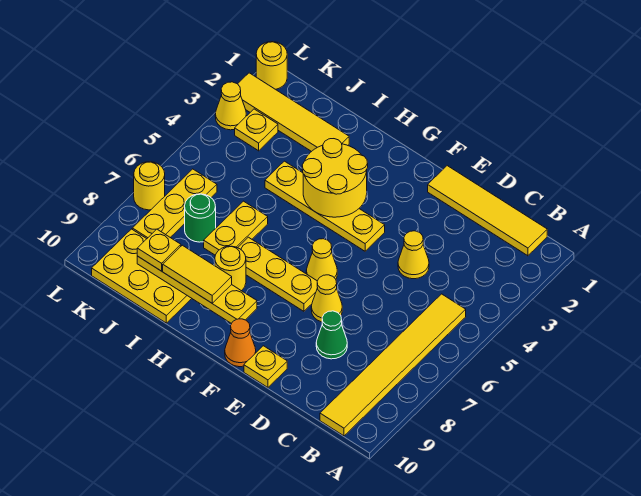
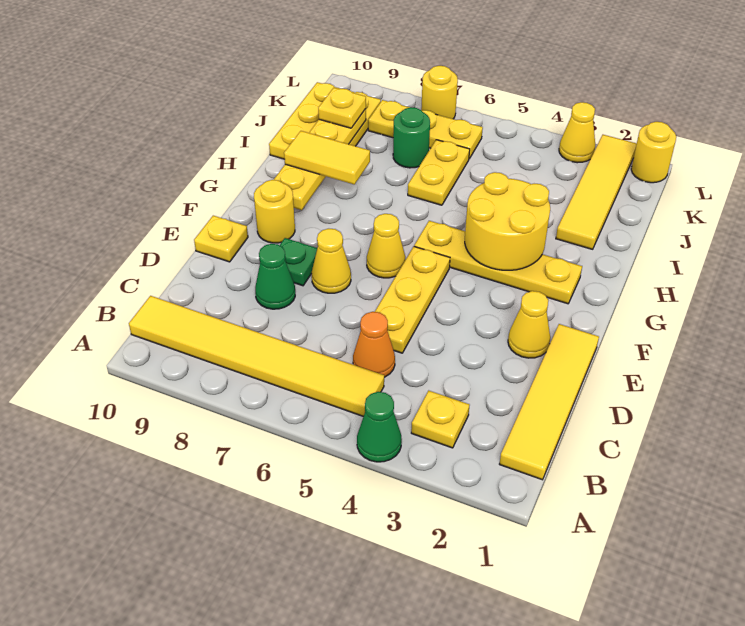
none -> green 1x1 cone [357,392,402,462]
yellow 1x1 cone [398,231,429,279] -> yellow 1x1 cone moved to [508,291,550,358]
none -> green 1x1 plate [280,238,317,286]
yellow 1x4 plate [265,161,385,251] -> yellow 1x4 plate turned to [414,221,582,304]
yellow 1x3 plate [238,237,318,311] -> yellow 1x3 plate moved to [375,247,450,353]
orange 1x1 cone [225,319,256,367] -> orange 1x1 cone moved to [353,312,395,377]
yellow 1x1 round brick [215,246,246,291] -> yellow 1x1 round brick moved to [254,180,295,243]
yellow 1x2 tile [163,245,232,303] -> yellow 1x2 tile turned to [284,131,370,185]
yellow 1x2 plate [204,201,268,255] -> yellow 1x2 plate turned to [408,140,470,205]
yellow 1x1 plate [235,109,278,151] -> yellow 1x1 plate moved to [411,391,470,448]

